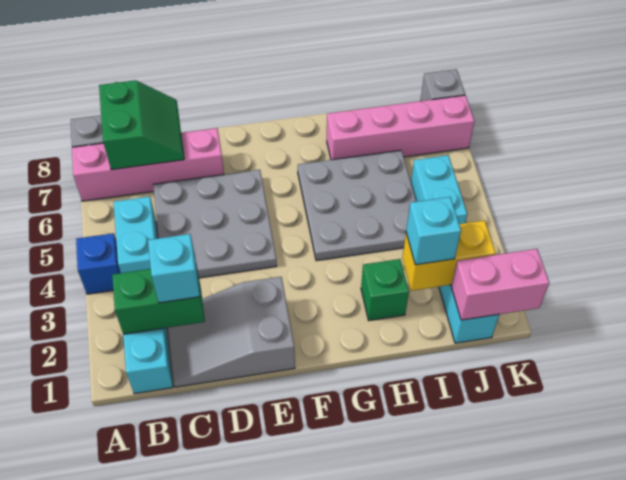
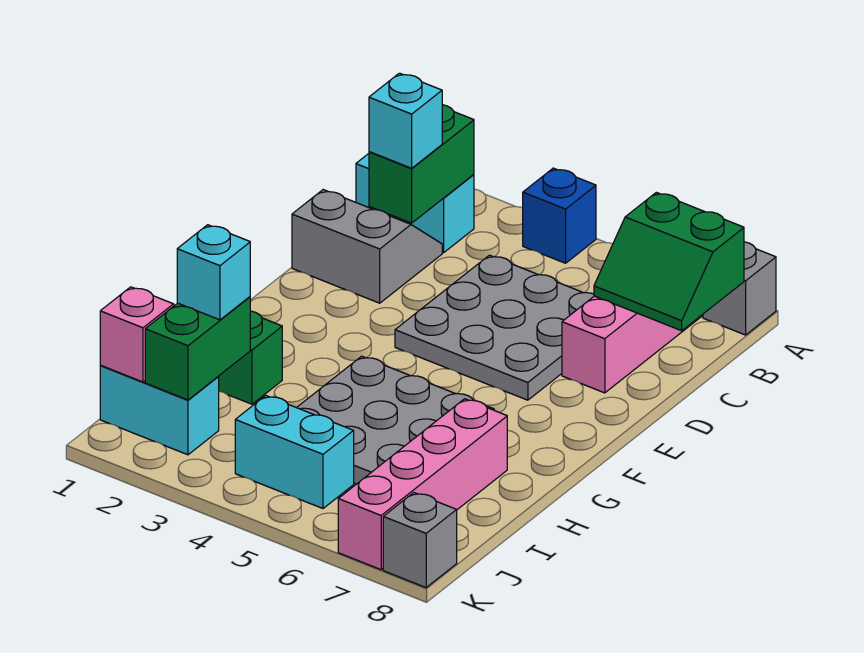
cyan 1x2 brick [114,196,158,273] -> none
grey 2x3 slope [168,277,295,387] -> grey 2x2 slope [292,190,442,303]
yellow 1x2 brick [402,220,496,291] -> green 1x2 brick [145,297,250,400]
pink 1x2 brick [451,249,549,320] -> pink 1x1 brick [100,287,174,382]

